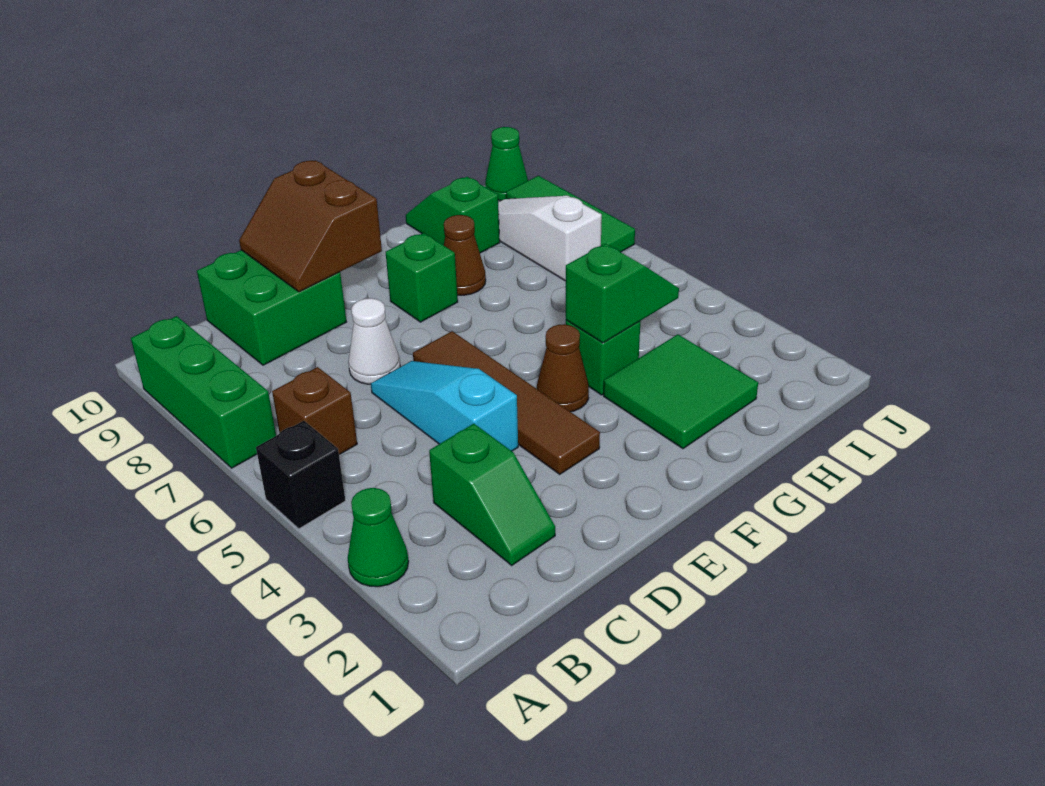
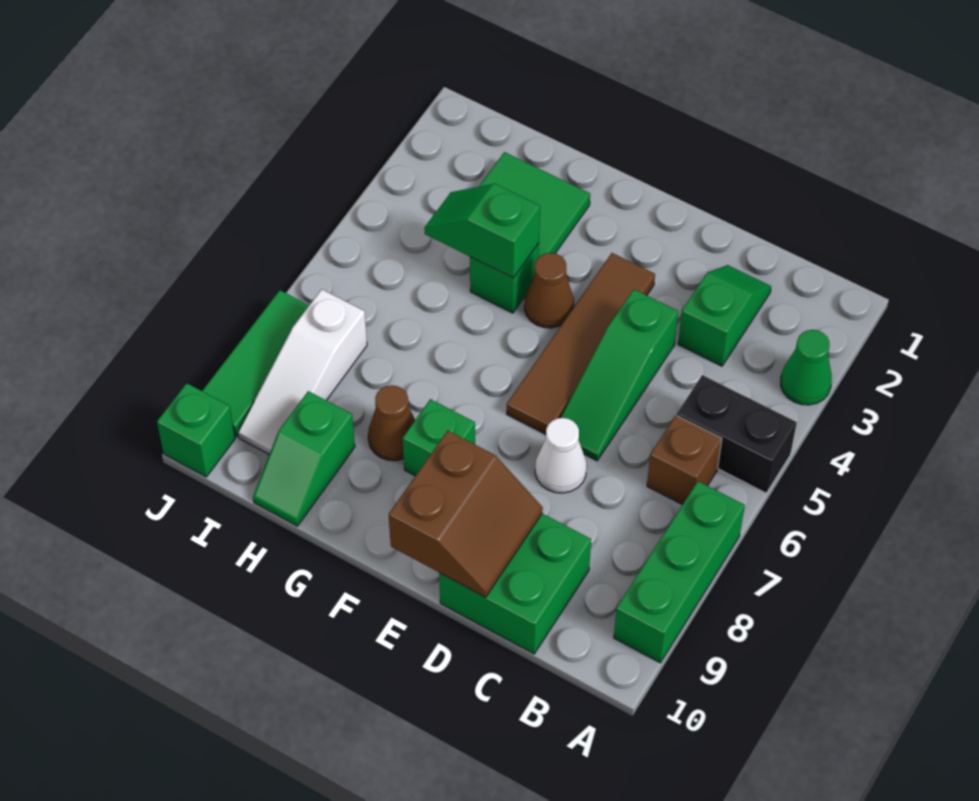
black 1x1 brick [256,421,345,529] -> black 1x2 brick [677,375,797,493]
cyan 1x3 slope [371,361,518,451] -> green 1x3 slope [561,289,678,461]
green 1x1 cone [485,127,528,201] -> green 1x1 brick [157,383,235,477]

